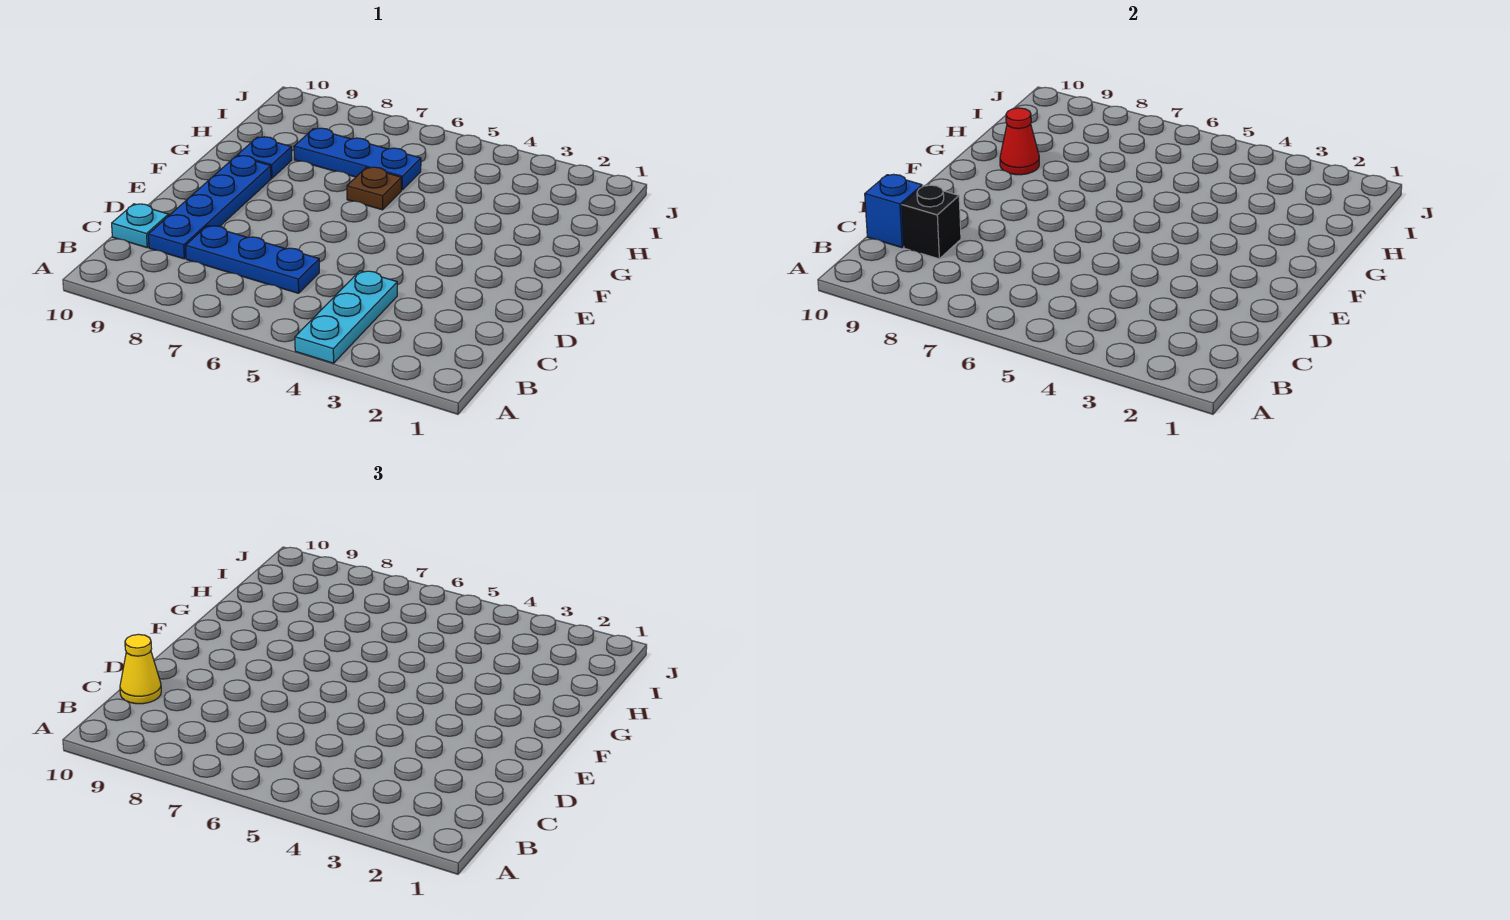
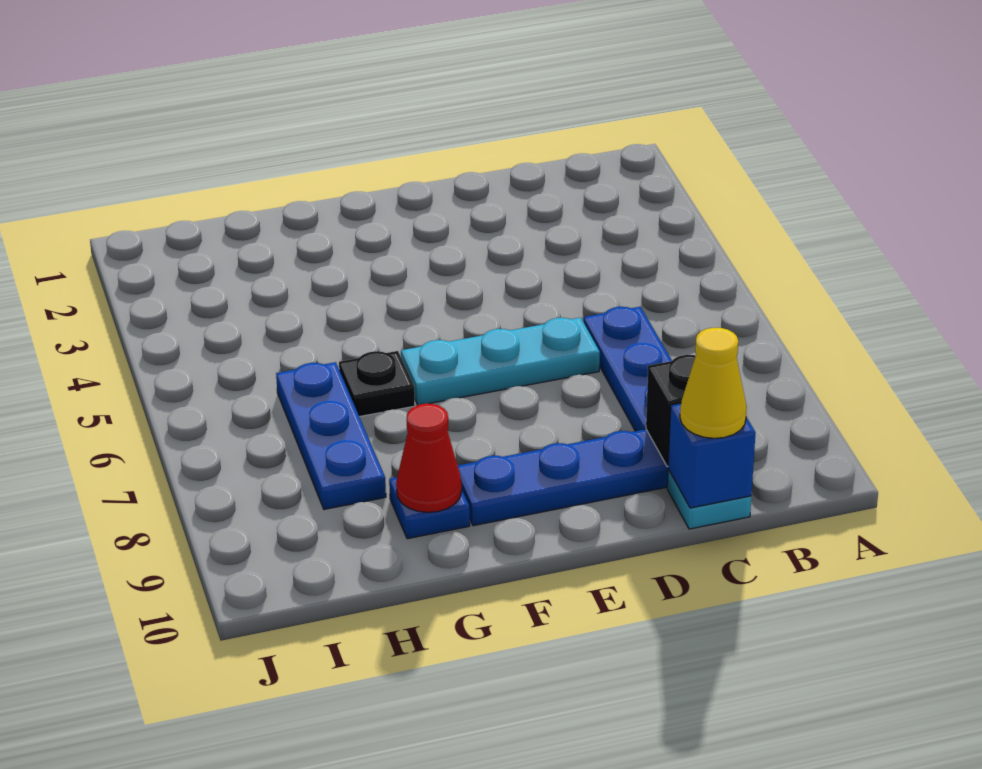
cyan 1x3 plate [295,271,397,363] -> cyan 1x3 plate moved to [401,318,600,405]
brown 1x1 plate [347,167,401,210] -> black 1x1 plate [339,351,415,417]

